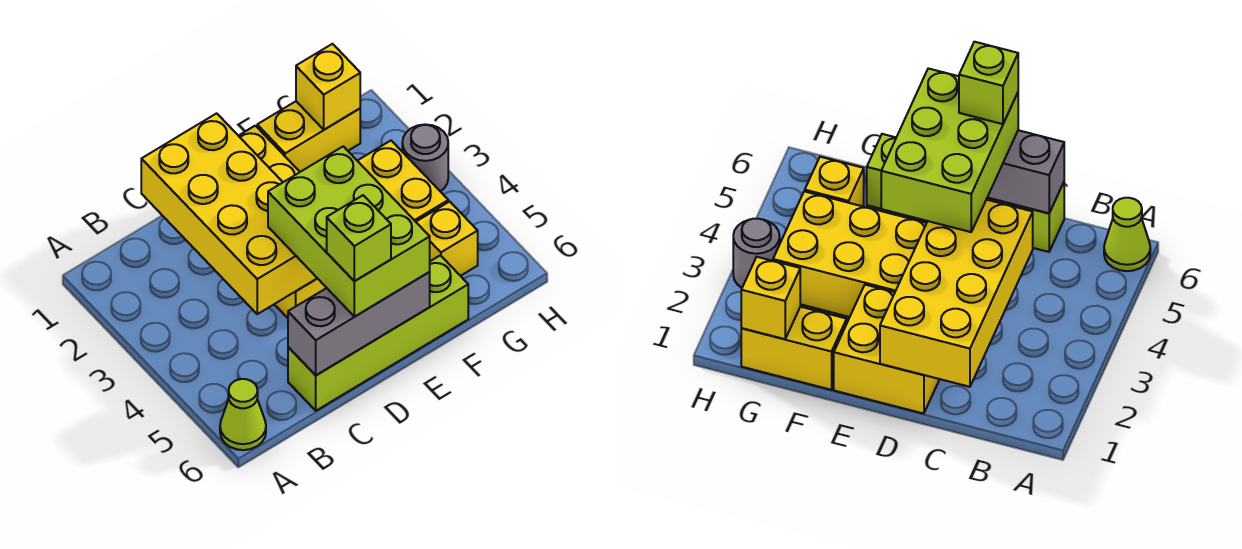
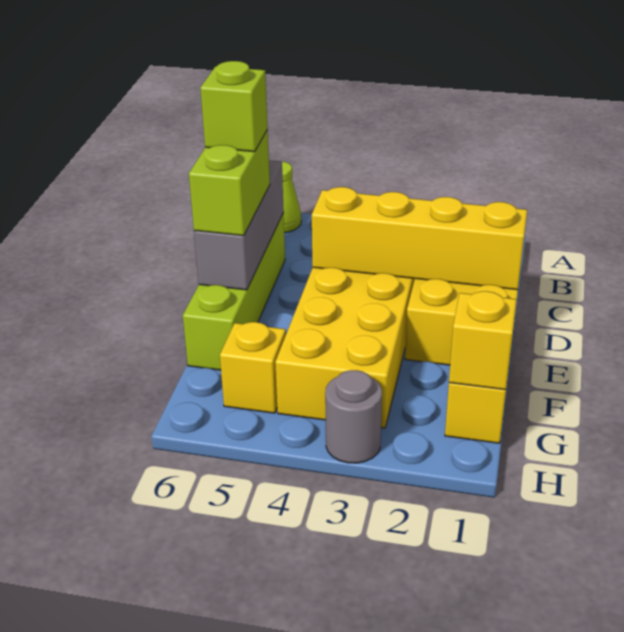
yellow 2x4 brick [141,113,317,314] -> yellow 1x4 brick [312,187,527,290]
lime 2x3 brick [268,146,430,317] -> lime 1x2 brick [189,130,270,236]

